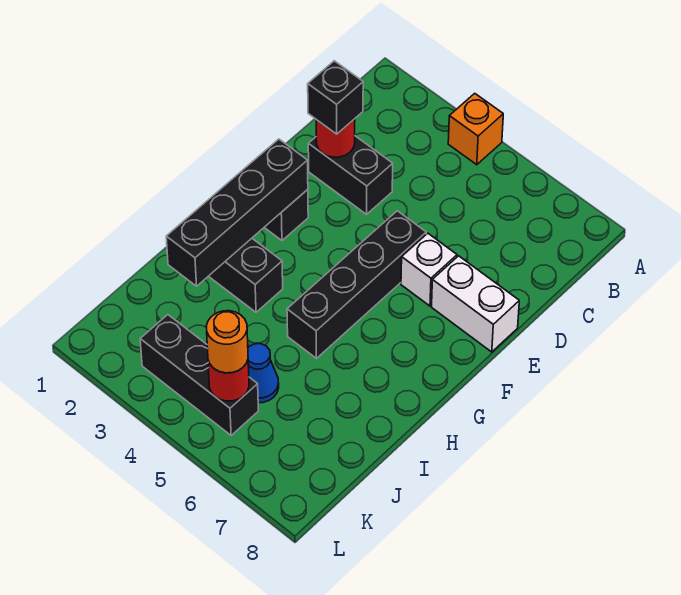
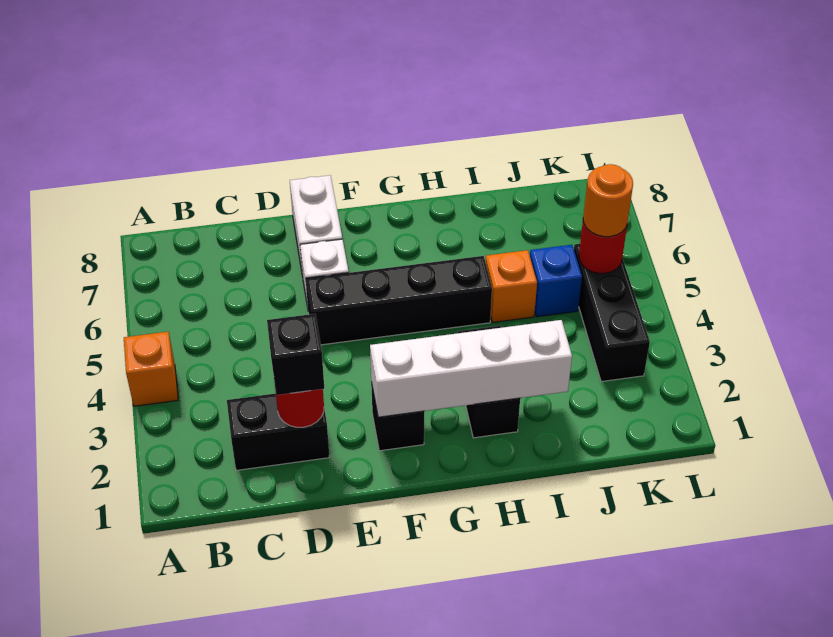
black 1x2 brick [308,136,393,214] -> black 1x2 brick turned to [227,393,329,470]
black 1x4 brick [166,139,308,286] -> white 1x4 brick [370,320,572,417]
none -> orange 1x1 brick [486,250,537,322]
blue 1x1 cone [248,344,279,403] -> blue 1x1 brick [530,245,582,317]

